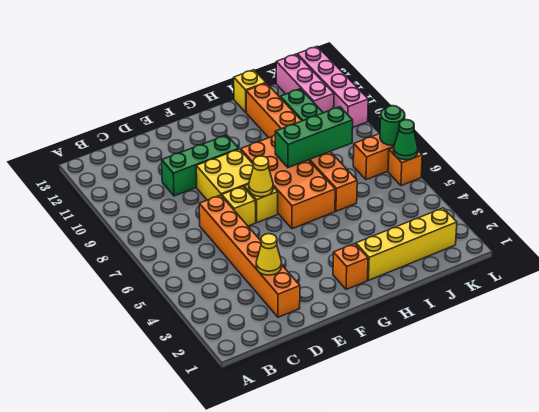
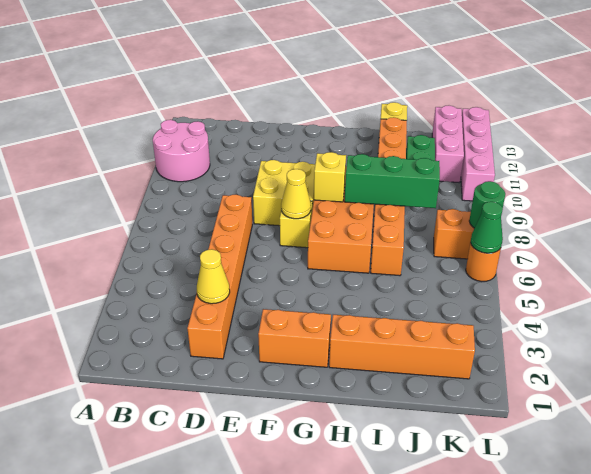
none -> pink 2x2 round brick [153,120,210,182]
green 1x3 brick [162,135,239,196] -> none
yellow 1x1 brick [222,187,256,226] -> yellow 1x1 brick moved to [314,152,346,202]
orange 1x1 brick [333,244,368,290] -> orange 1x2 brick [258,309,331,367]
yellow 1x4 brick [356,208,457,280] -> orange 1x4 brick [329,315,475,379]
orange 1x1 brick [388,148,422,186] -> orange 1x1 round brick [466,243,501,281]

